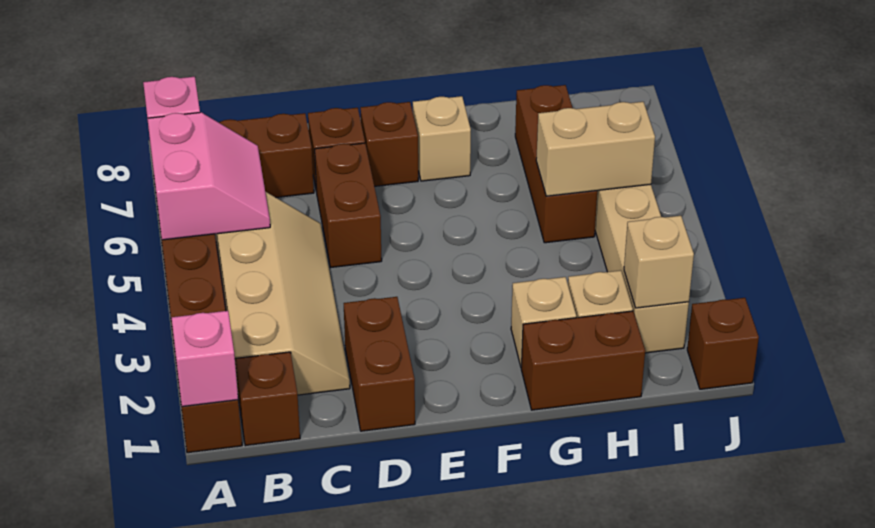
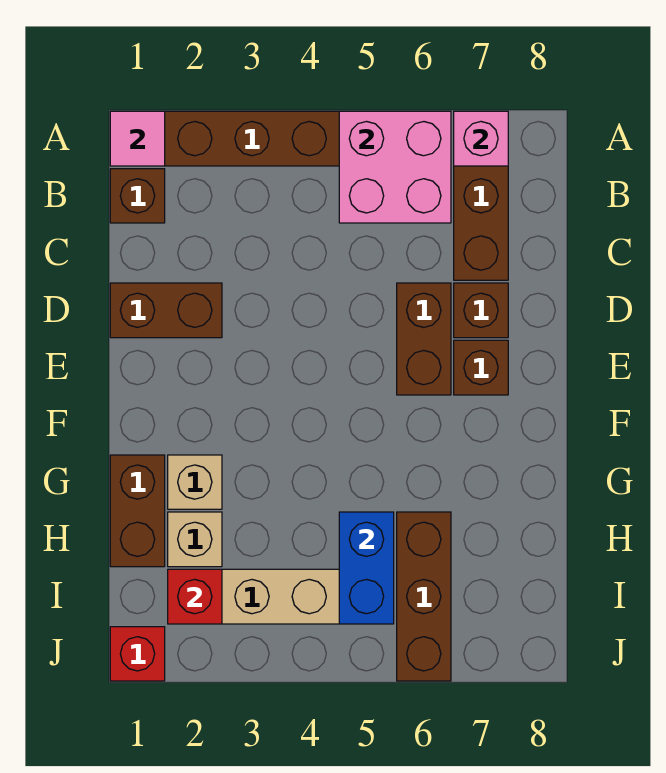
pink 1x1 brick [172,311,238,407] -> pink 1x1 tile [110,111,165,166]
pink 2x2 slope [148,112,270,240] -> pink 2x2 brick [339,111,451,223]
tan 2x4 slope [216,192,350,399] -> none
brown 1x2 brick [315,143,382,267] -> brown 1x2 brick turned to [397,283,451,395]
tan 1x1 brick [413,96,471,181] -> none
brown 1x3 brick [515,85,597,243] -> brown 1x3 brick turned to [397,512,451,681]
tan 1x2 brick [536,102,655,196] -> blue 1x2 brick [339,512,394,624]
tan 1x1 brick [624,216,694,308] -> red 1x1 brick [168,569,222,624]
brown 1x1 brick [687,298,759,389] -> red 1x1 brick [110,627,165,681]

